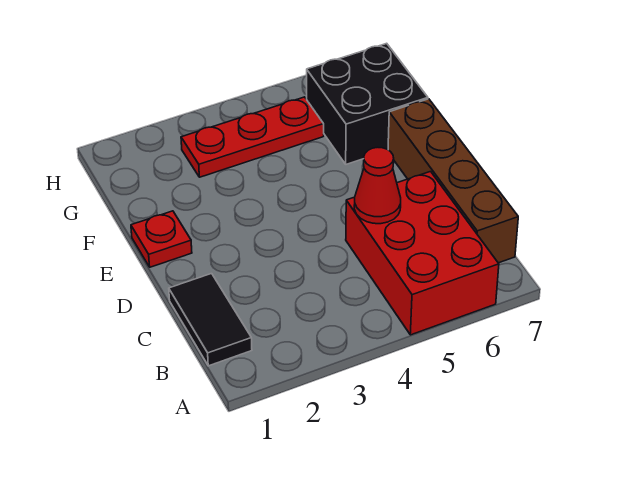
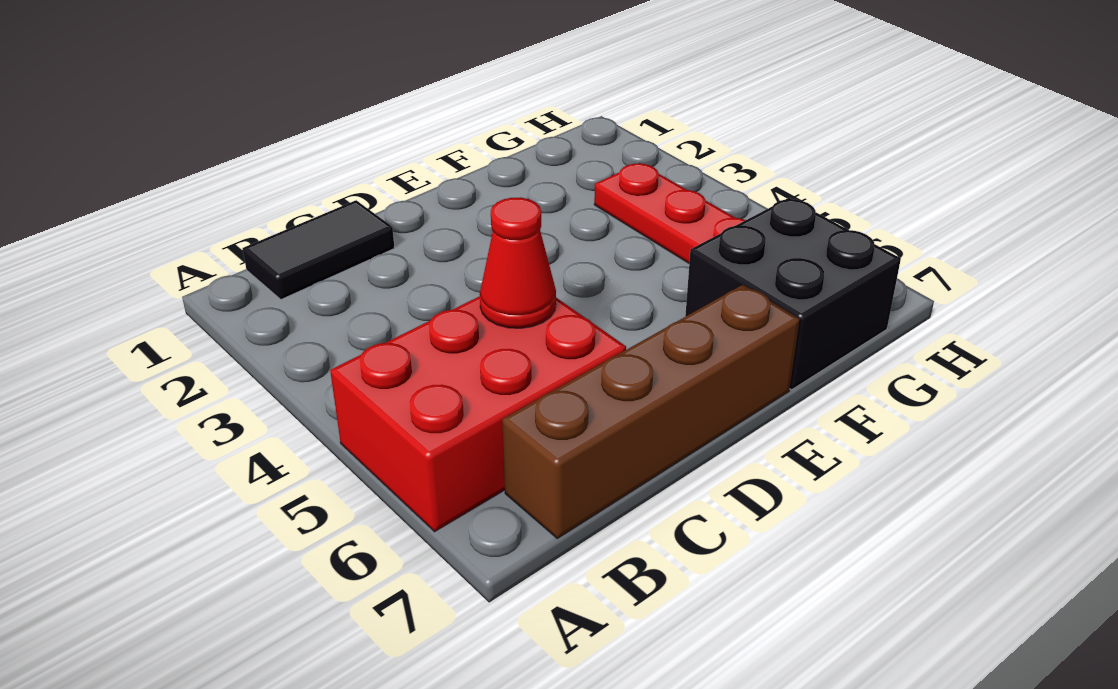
red 1x1 plate [131,211,192,267] -> none

